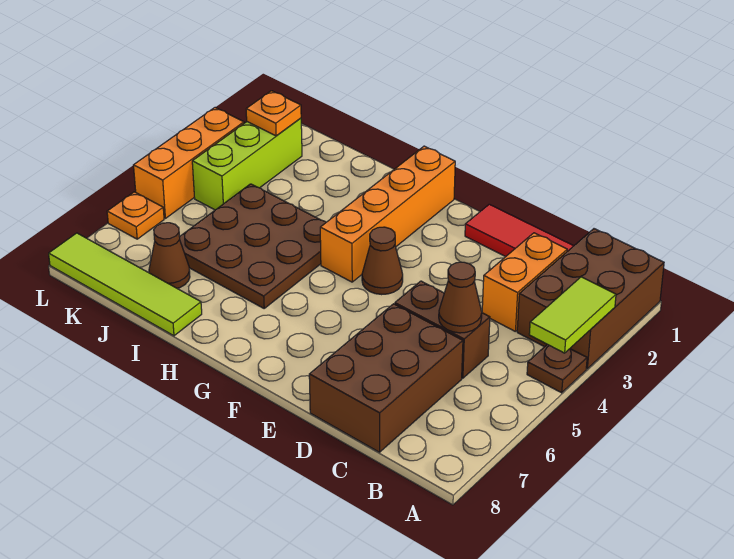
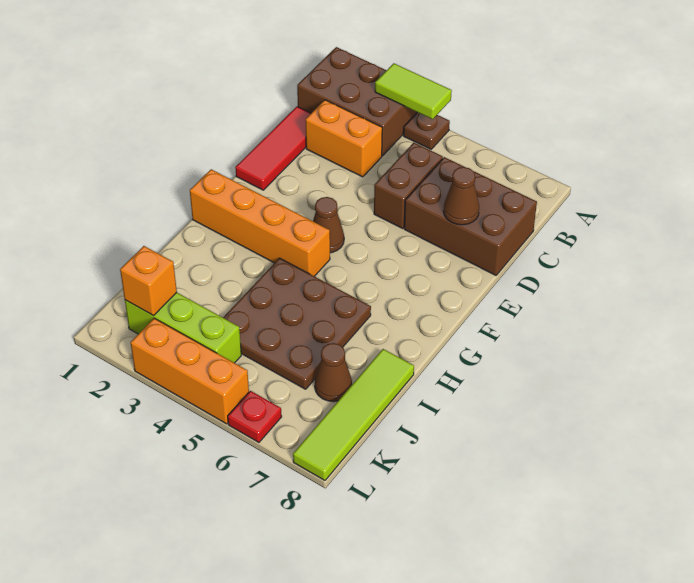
brown 1x1 cone [439,262,482,333] -> brown 1x1 cone moved to [443,167,479,225]
orange 1x1 plate [246,91,301,136] -> orange 1x1 brick [120,246,177,316]
orange 1x1 plate [107,192,164,239] -> red 1x1 plate [228,391,282,442]

